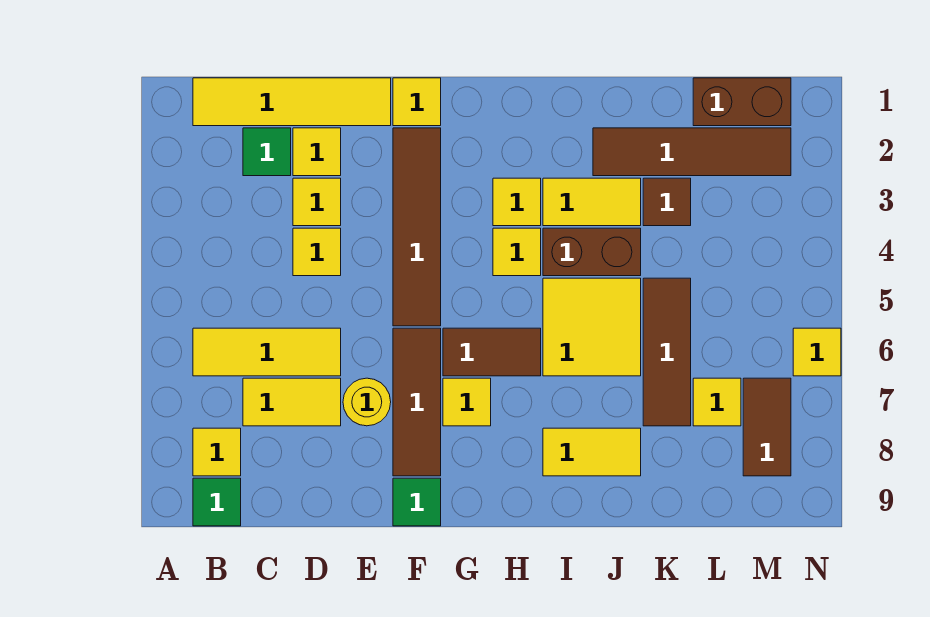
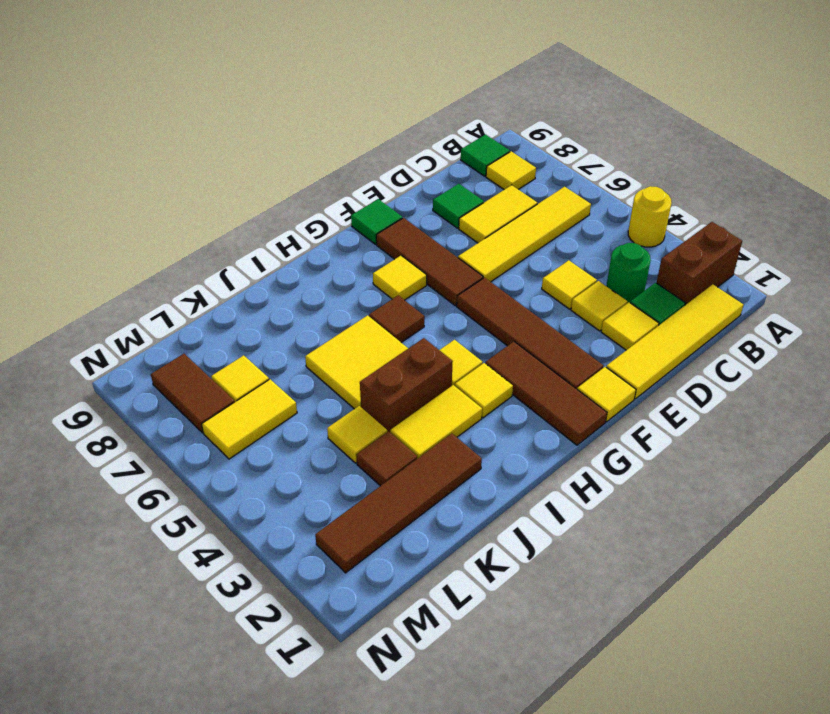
yellow 1x3 tile [193,328,341,376] -> yellow 1x4 tile [458,187,591,282]
none -> green 1x1 round brick [606,243,651,303]
none -> green 1x1 tile [433,184,484,228]
yellow 1x1 round brick [343,378,391,426] -> yellow 1x1 round brick moved to [628,186,672,247]
brown 1x2 tile [443,328,541,376] -> brown 1x1 tile [369,295,425,343]
yellow 1x2 tile [543,428,641,476] -> yellow 1x2 tile moved to [202,379,297,459]
brown 1x3 tile [643,278,691,426] -> brown 1x3 tile moved to [485,342,607,445]
brown 1x2 brick [693,78,791,126] -> brown 1x2 brick moved to [657,222,742,305]
yellow 1x1 tile [793,328,841,376] -> yellow 1x1 tile moved to [327,406,387,463]

